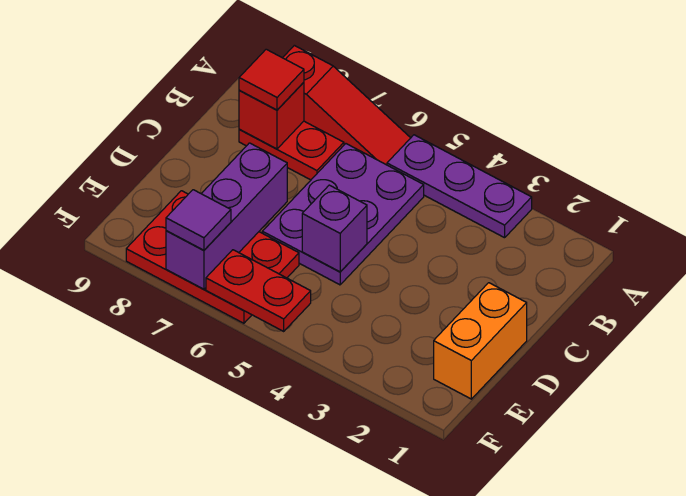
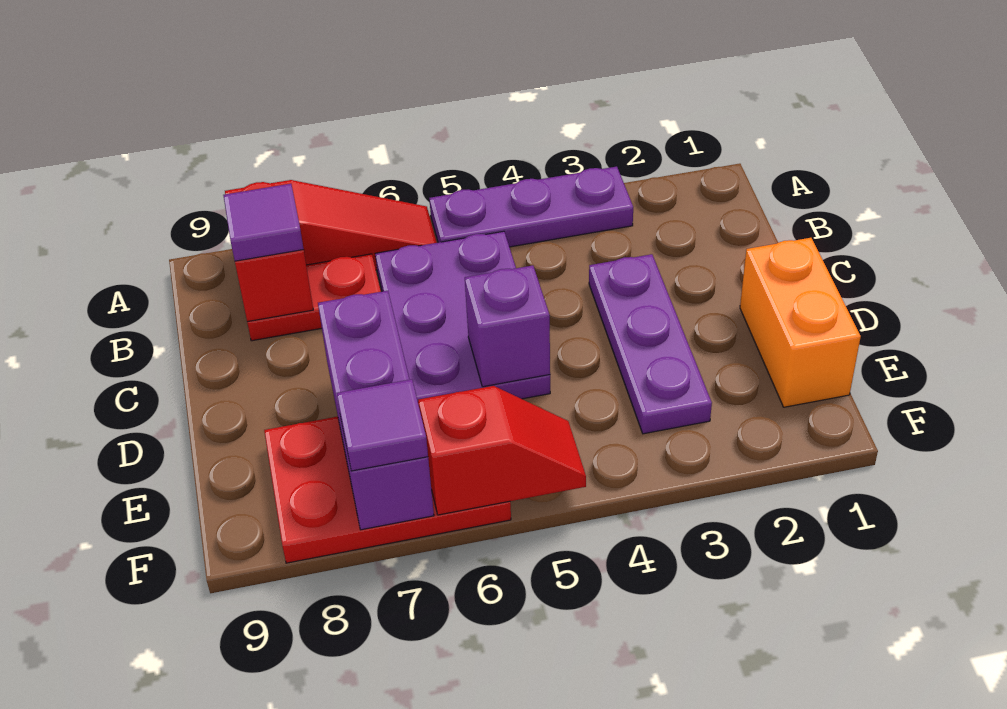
red 1x1 tile [239,49,304,110] -> purple 1x1 tile [223,184,304,261]
none -> purple 1x3 plate [589,254,712,434]
red 1x2 plate [206,250,311,331] -> red 1x2 slope [418,386,586,515]

